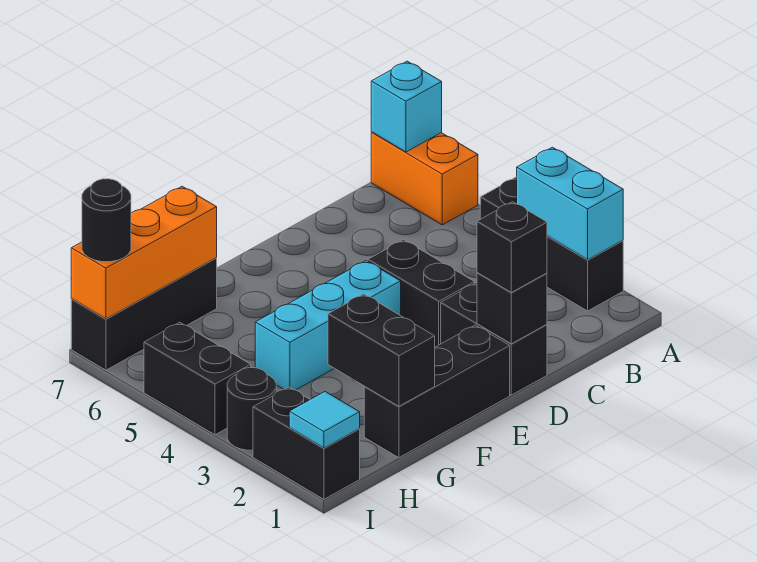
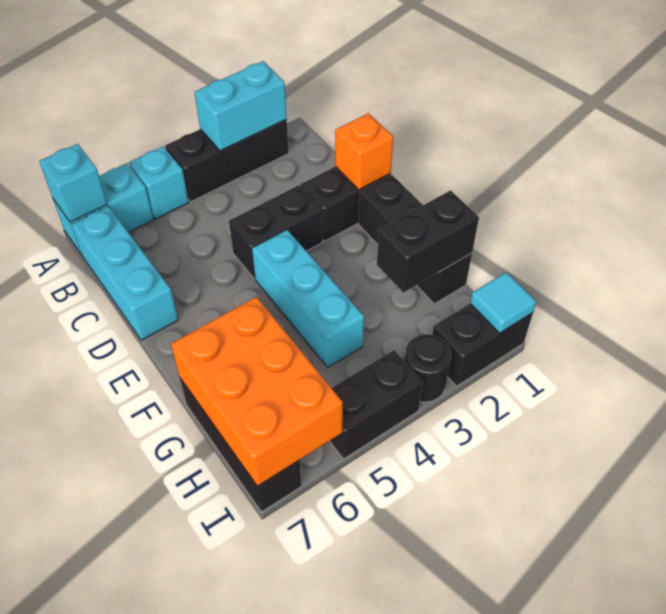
none -> cyan 1x1 brick [129,147,189,219]
orange 1x2 brick [371,132,478,225] -> cyan 1x2 brick [53,163,154,255]
none -> cyan 1x3 brick [71,206,178,340]
black 1x1 brick [477,273,547,344] -> orange 1x1 brick [335,113,393,190]
black 1x1 brick [477,202,547,292] -> none
orange 1x3 brick [71,186,217,319] -> orange 2x3 brick [171,297,343,486]
black 1x1 round brick [82,179,131,262] -> none

